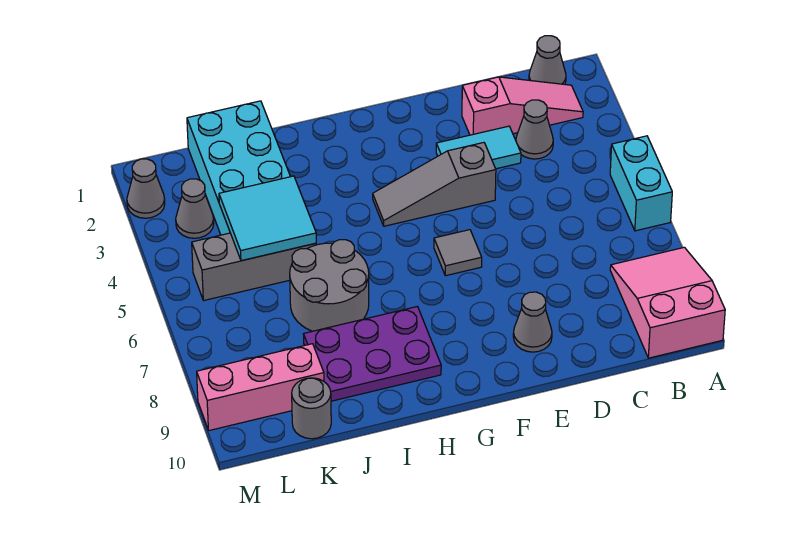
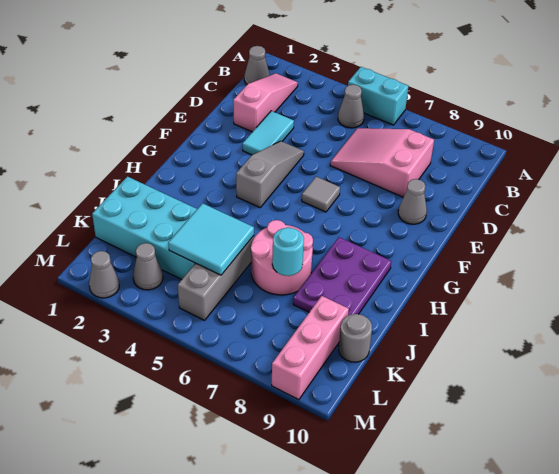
pink 2x3 slope [610,247,725,358] -> pink 2x3 slope moved to [330,128,434,197]
grey 1x1 cone [516,100,553,159] -> grey 1x1 cone moved to [338,85,364,128]
grey 1x3 slope [373,143,496,226] -> grey 1x3 slope turned to [236,141,304,208]
grey 2x2 round brick [290,240,369,331] -> pink 2x2 round brick [251,220,313,295]
none -> cyan 1x1 round brick [272,227,304,276]

